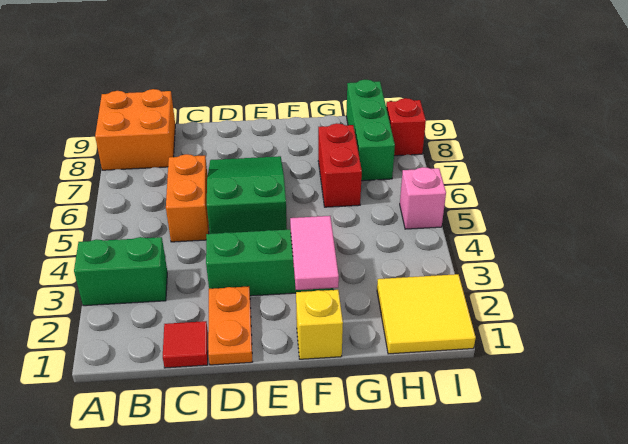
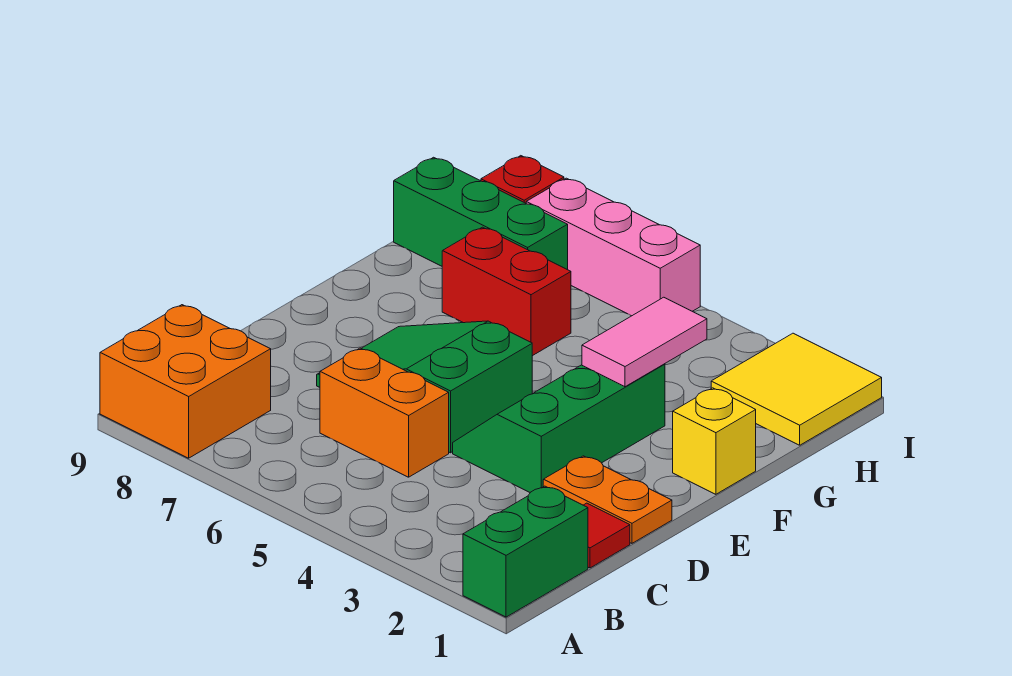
green 1x2 brick [74,237,167,306] -> green 1x2 brick moved to [463,486,588,617]
pink 1x2 tile [290,216,339,290] -> pink 1x2 tile turned to [582,297,707,387]
pink 1x1 brick [400,167,446,229] -> pink 1x3 brick [526,178,700,316]

